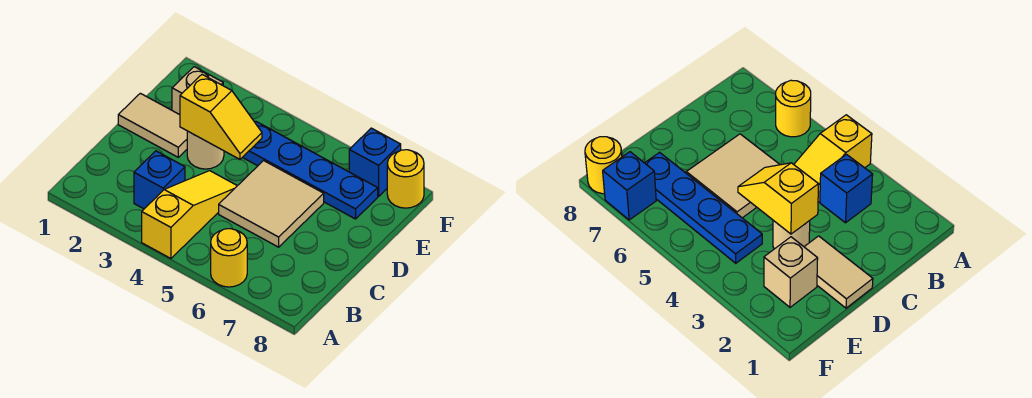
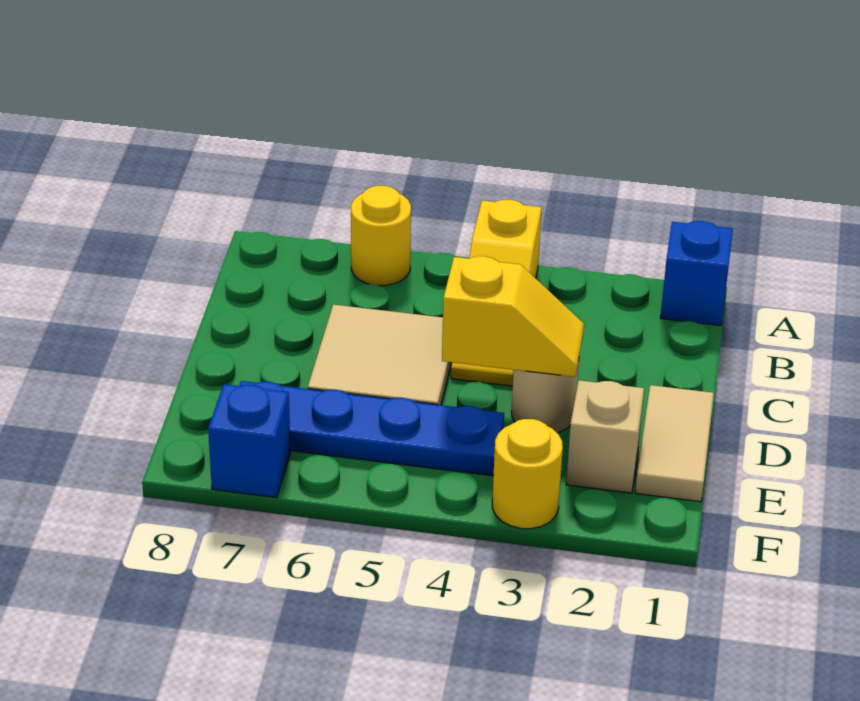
blue 1x1 brick [134,151,185,209] -> blue 1x1 brick moved to [661,221,733,325]
tan 1x2 tile [118,93,187,157] -> tan 1x2 tile turned to [635,385,714,502]
yellow 1x2 slope [180,75,262,159] -> yellow 1x2 slope turned to [442,256,584,377]
yellow 1x1 round brick [387,150,424,208] -> yellow 1x1 round brick moved to [492,419,563,529]

